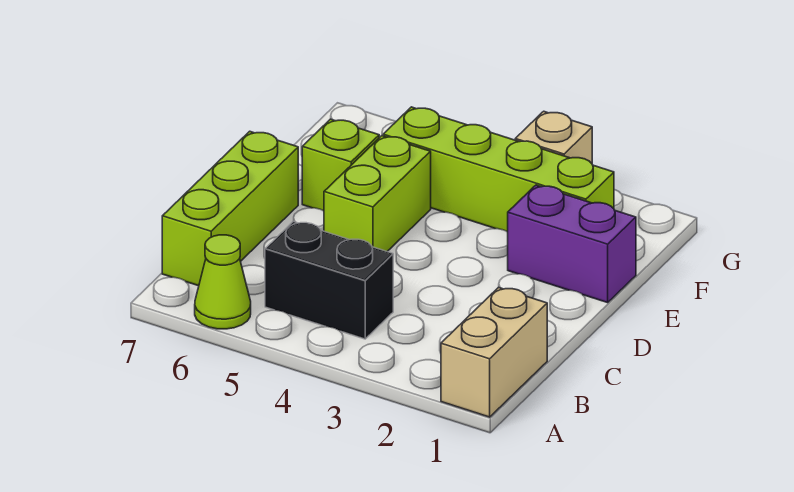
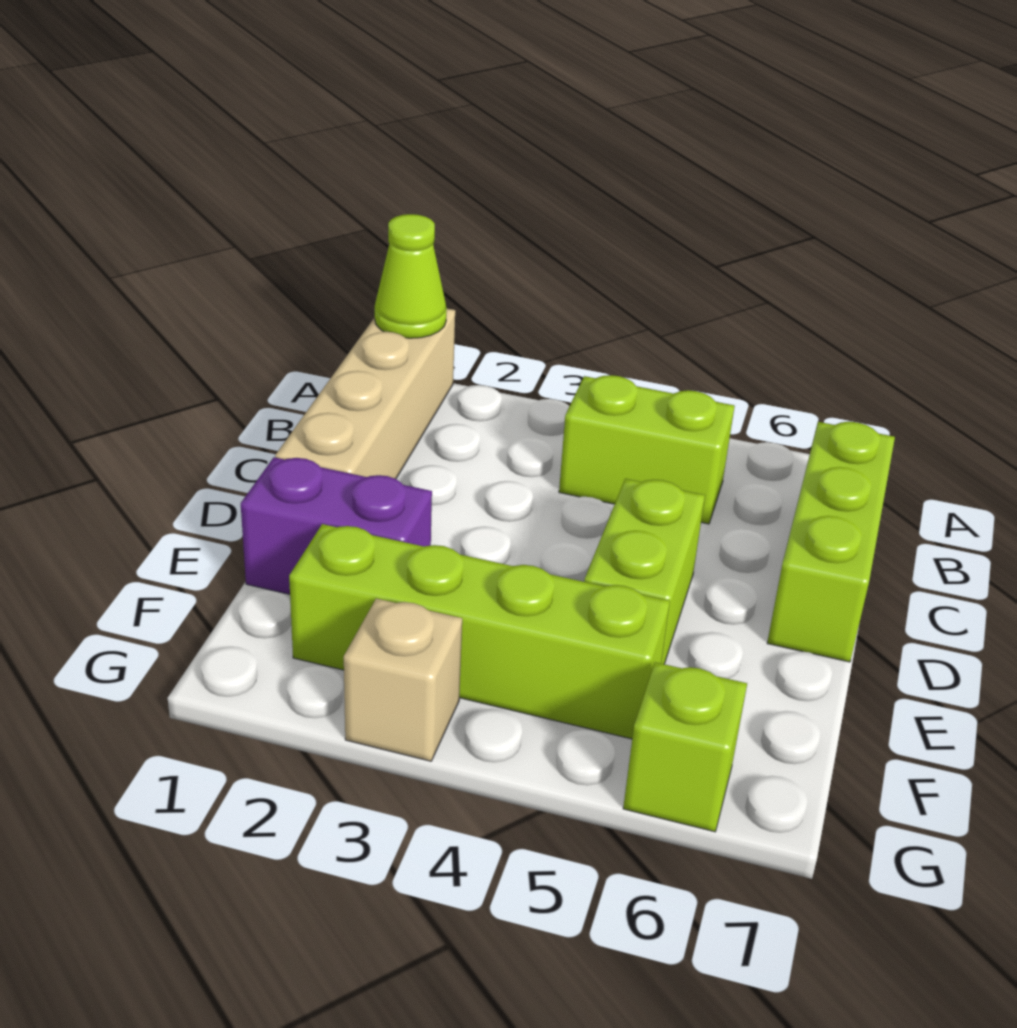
tan 1x2 brick [441,287,547,417] -> tan 1x4 brick [275,309,455,479]
lime 1x1 cone [195,235,251,329] -> lime 1x1 cone moved to [375,214,447,338]
black 1x2 brick [265,221,393,339] -> lime 1x2 brick [559,375,735,524]
lime 1x1 brick [302,119,379,211] -> lime 1x1 brick moved to [623,662,747,832]

